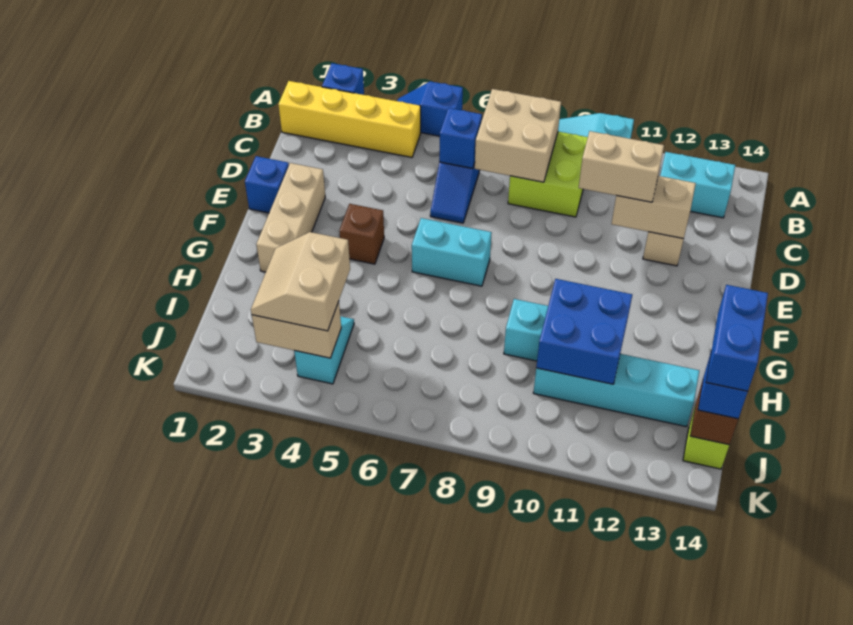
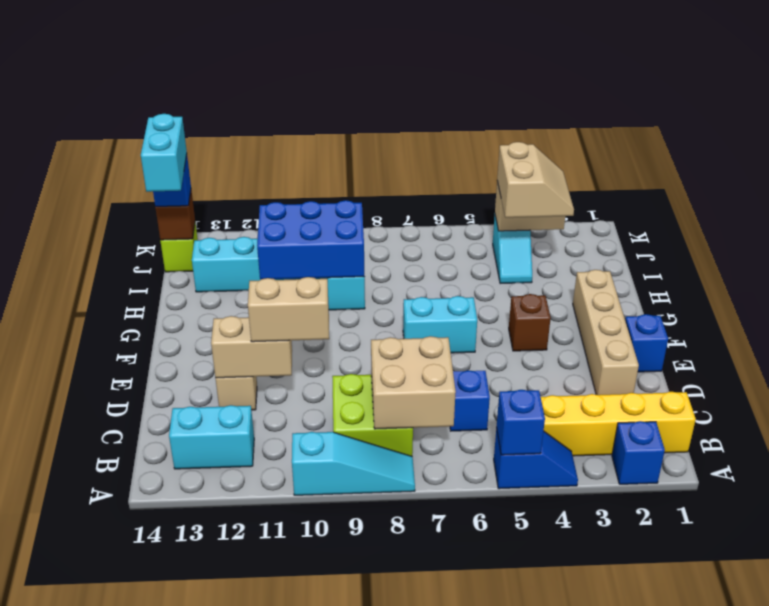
blue 1x1 brick [439,108,482,168] -> blue 1x1 brick moved to [497,390,545,455]
tan 1x3 brick [256,163,325,272] -> tan 1x4 brick [573,270,639,395]
blue 2x2 brick [536,279,632,384] -> blue 2x3 brick [257,200,365,279]
blue 1x2 brick [706,285,768,391] -> cyan 1x2 brick [141,114,187,192]

